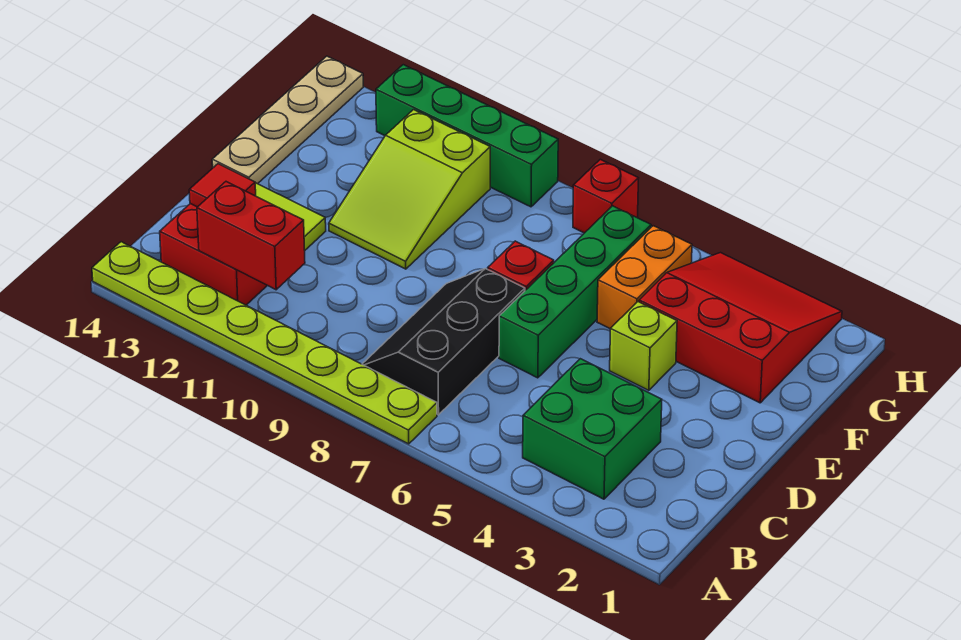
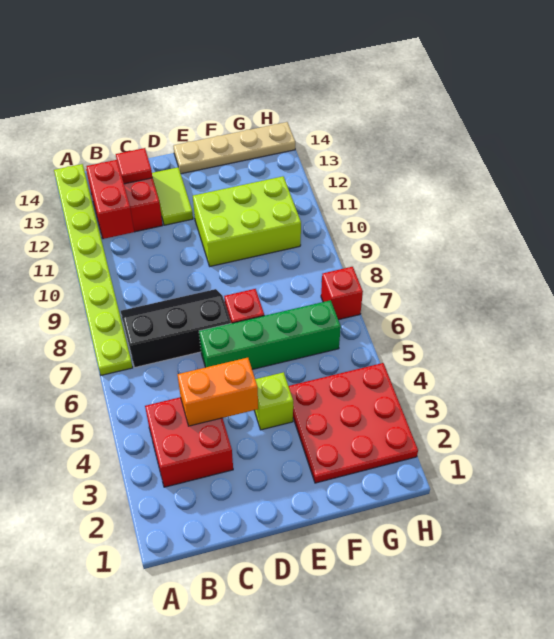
green 2x2 brick [523,359,662,499] -> red 2x2 brick [145,397,233,487]
lime 2x3 slope [329,110,490,269] -> lime 2x3 brick [193,176,301,266]
red 3x3 slope [639,253,842,403] -> red 3x3 plate [289,363,418,483]
orange 1x2 brick [597,226,692,329] -> orange 1x2 brick moved to [177,358,258,426]
green 1x4 brick [376,65,558,207] -> none

